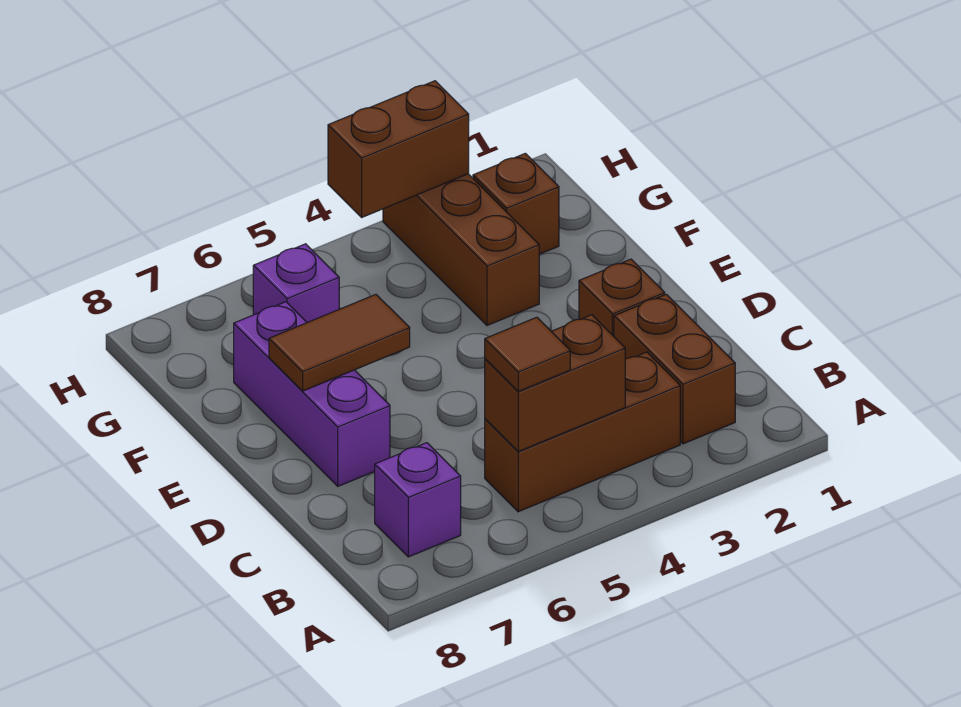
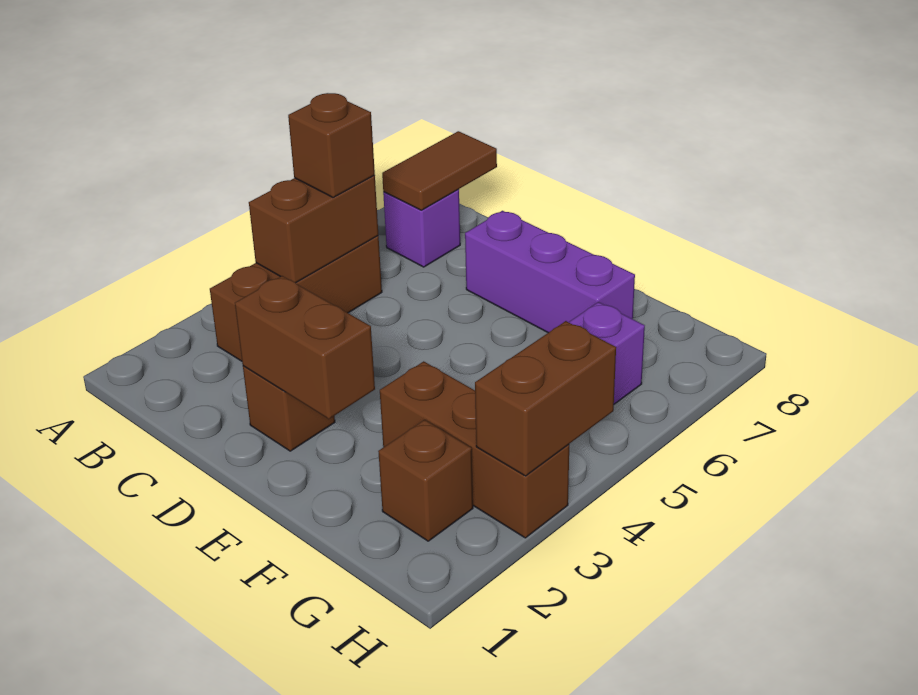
brown 1x2 brick [614,294,735,444] -> brown 1x2 brick moved to [235,276,375,419]
brown 1x1 tile [485,317,570,391] -> brown 1x1 brick [288,93,375,198]
brown 1x2 tile [269,294,410,391] -> brown 1x2 tile moved to [382,131,497,210]

